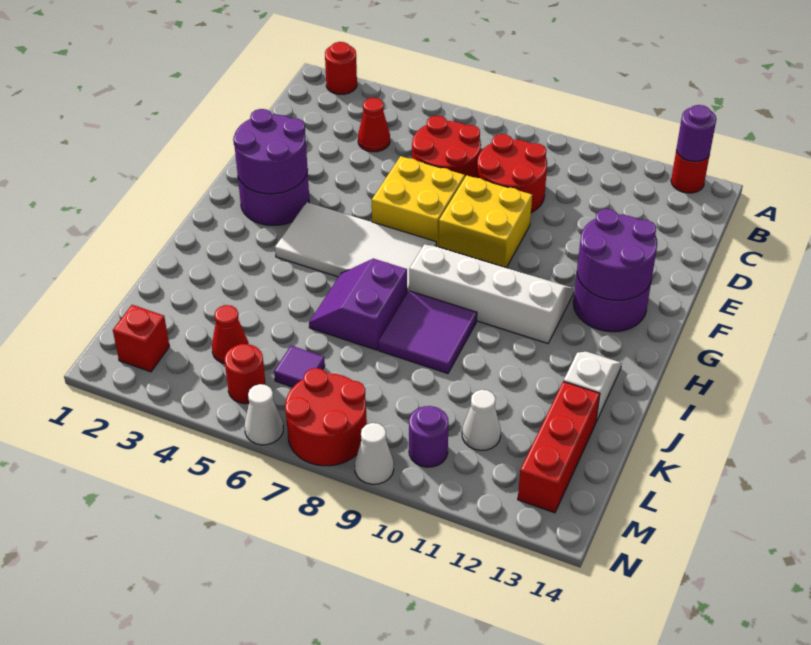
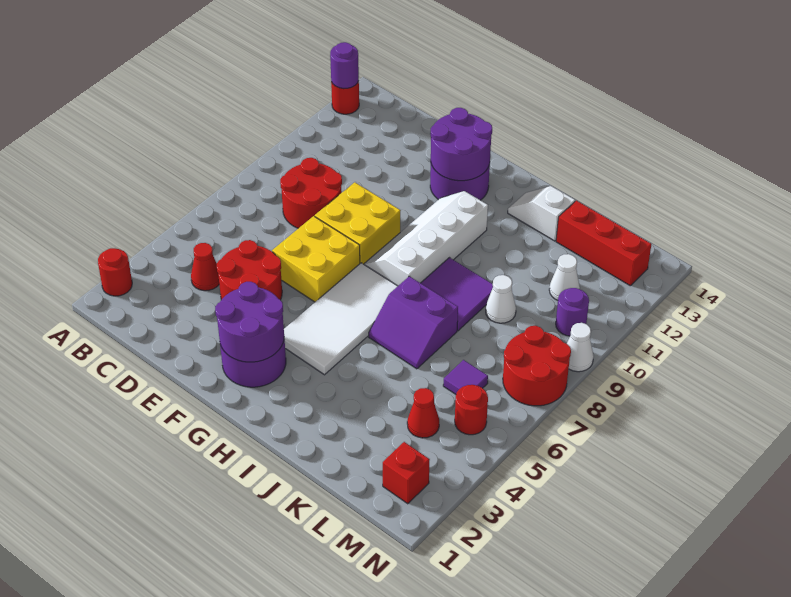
red 2x2 round brick [412,116,481,178] -> red 2x2 round brick moved to [217,240,282,300]
white 1x1 cone [245,384,283,445] -> white 1x1 cone moved to [486,275,516,323]

